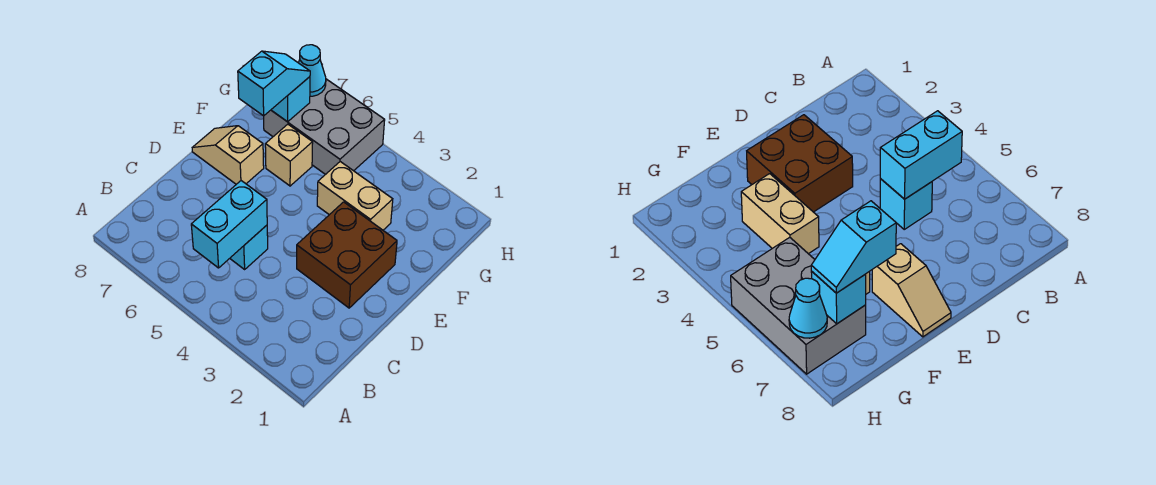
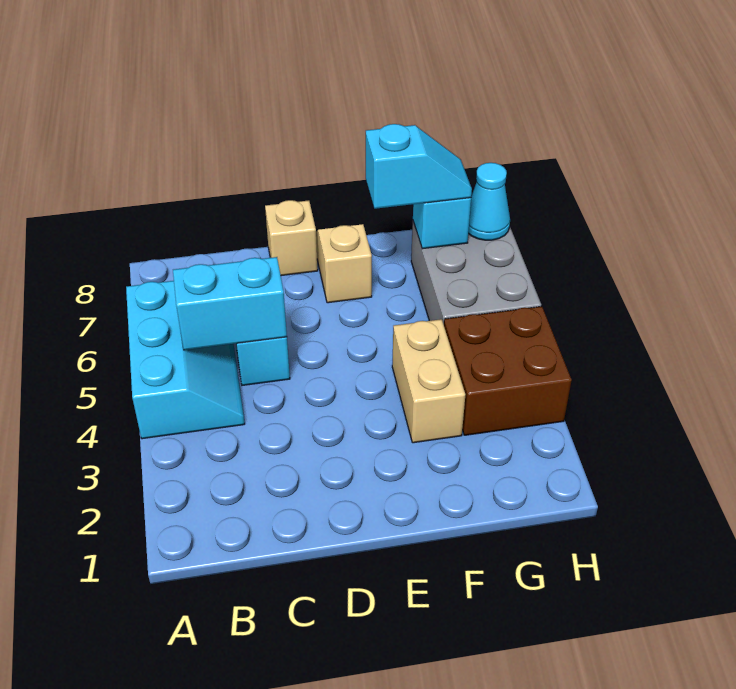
none -> cyan 2x3 slope [126,281,245,439]
brown 2x2 brick [297,202,397,308] -> brown 2x2 brick moved to [444,306,572,435]
tan 1x1 brick [265,124,313,186] -> tan 1x1 brick moved to [265,200,318,276]

